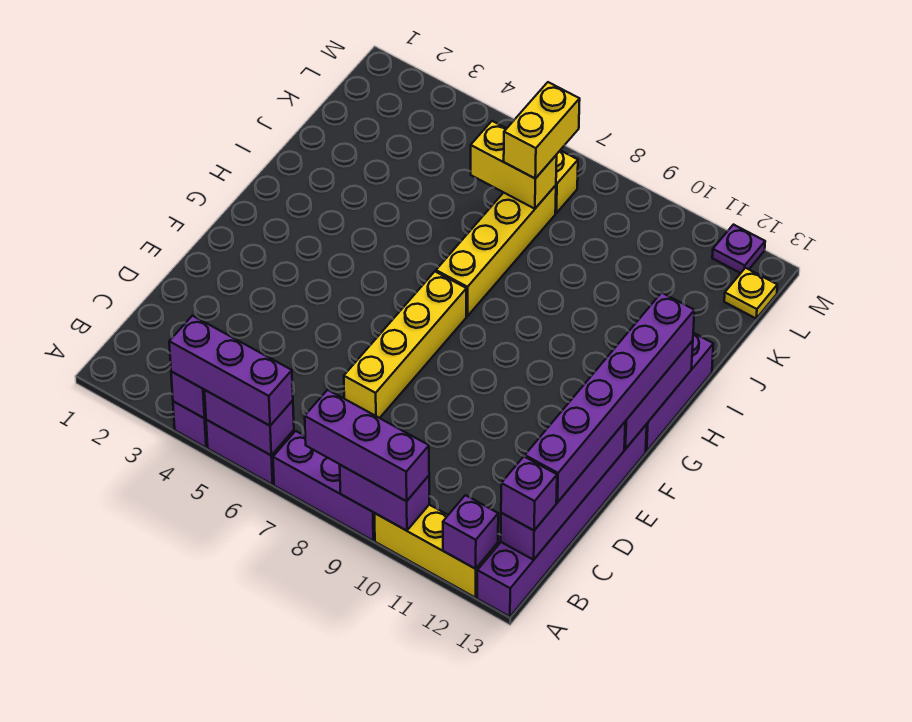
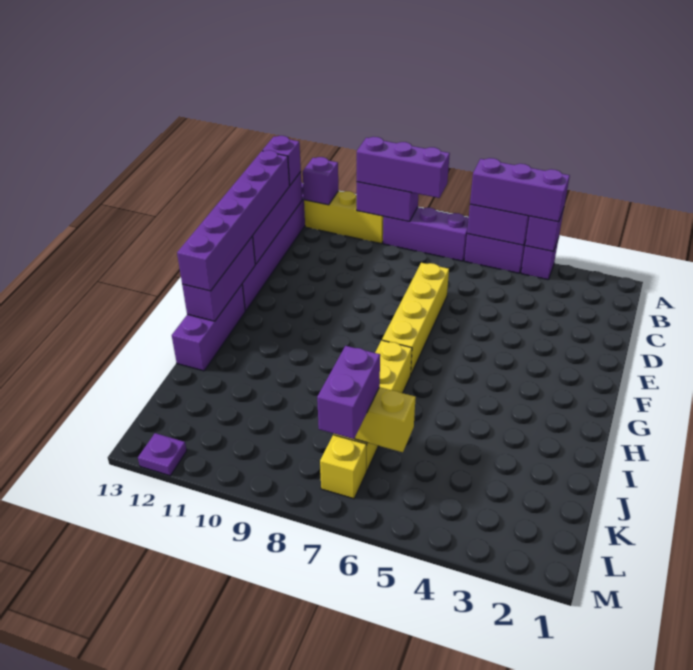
yellow 1x2 brick [504,82,580,179] -> purple 1x2 brick [317,346,380,439]
yellow 1x1 plate [724,268,777,318] -> none

